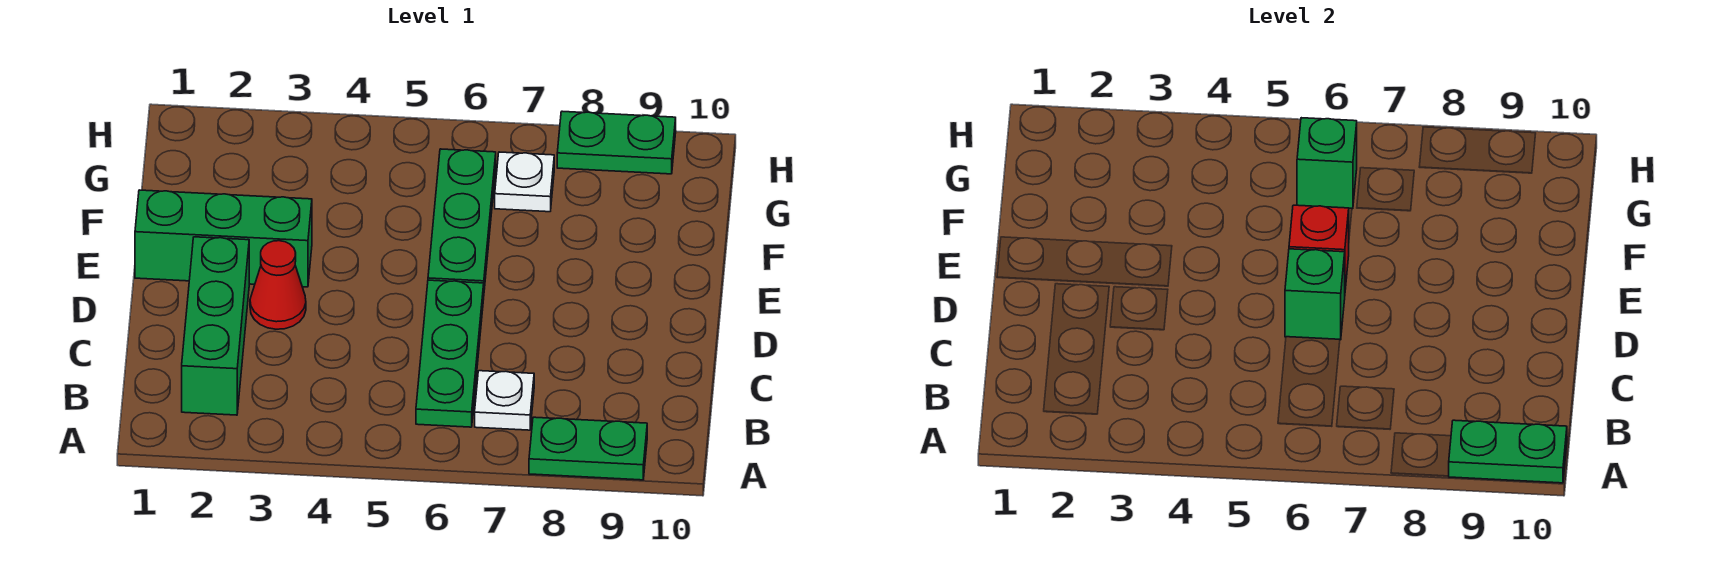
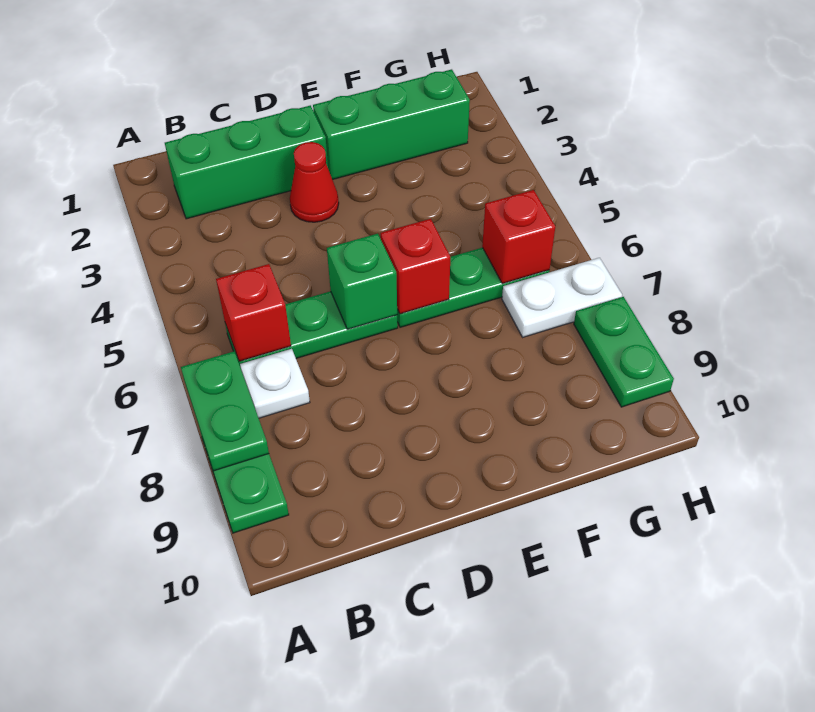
green 1x2 plate [1449,420,1567,483] -> green 1x2 plate moved to [181,351,269,471]
none -> red 1x1 brick [216,264,291,361]
green 1x3 brick [135,190,312,287] -> green 1x3 brick turned to [313,69,470,180]
green 1x1 brick [1297,118,1357,209] -> red 1x1 brick [482,190,555,284]
white 1x1 plate [495,152,554,212] -> white 1x2 plate [502,258,622,337]

